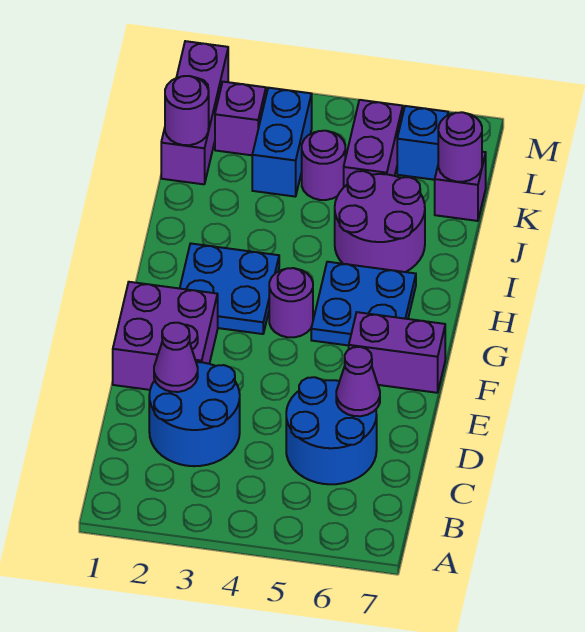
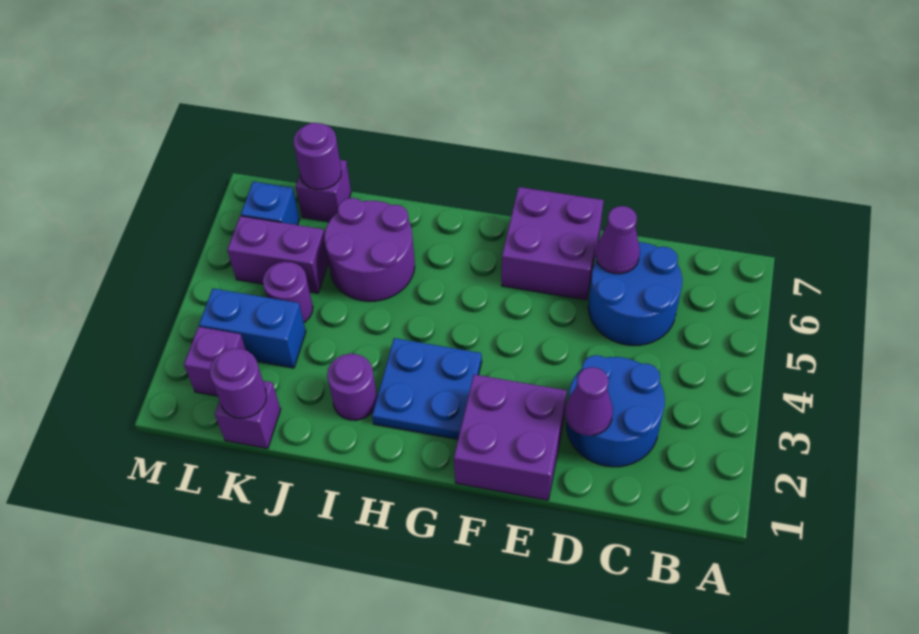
purple 1x2 brick [349,312,445,393] -> purple 2x2 brick [502,187,604,300]
purple 1x1 round brick [269,268,313,337] -> purple 1x1 round brick moved to [327,354,377,420]
blue 2x2 plate [311,262,416,345] -> none
purple 1x3 brick [161,41,228,184] -> purple 1x1 brick [215,381,281,449]

